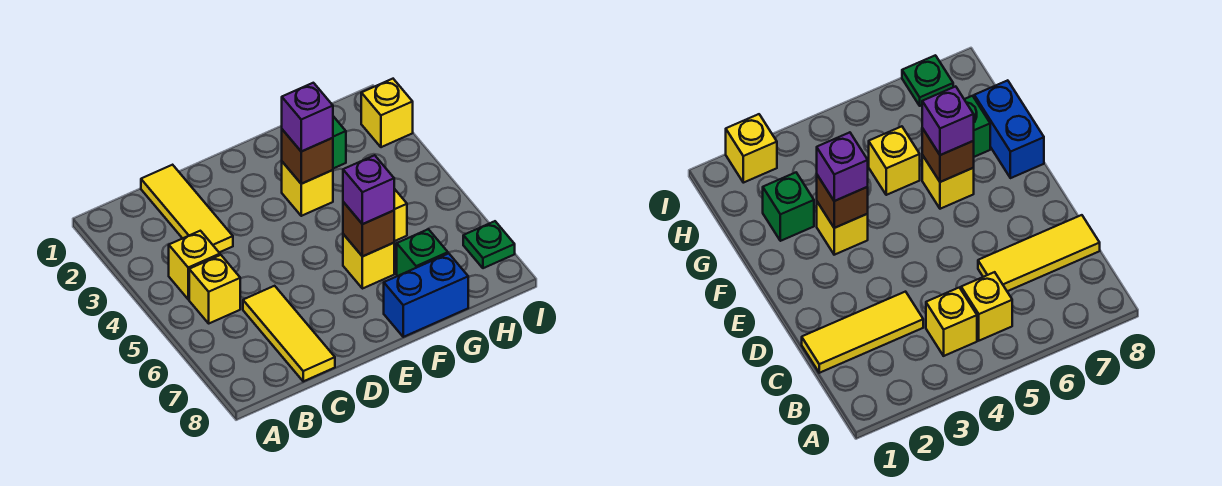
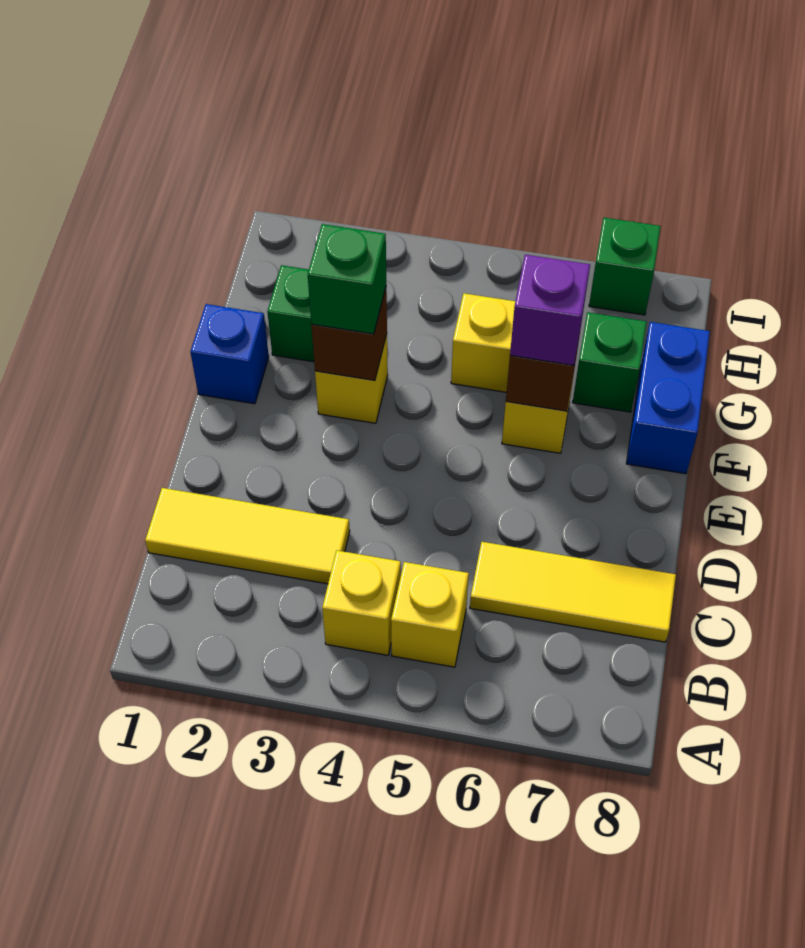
none -> blue 1x1 brick [190,304,269,404]
purple 1x1 brick [282,83,333,151] -> green 1x1 brick [308,224,386,334]
yellow 1x1 brick [361,79,413,147] -> none
green 1x1 plate [463,221,515,268] -> green 1x1 brick [589,218,661,315]

